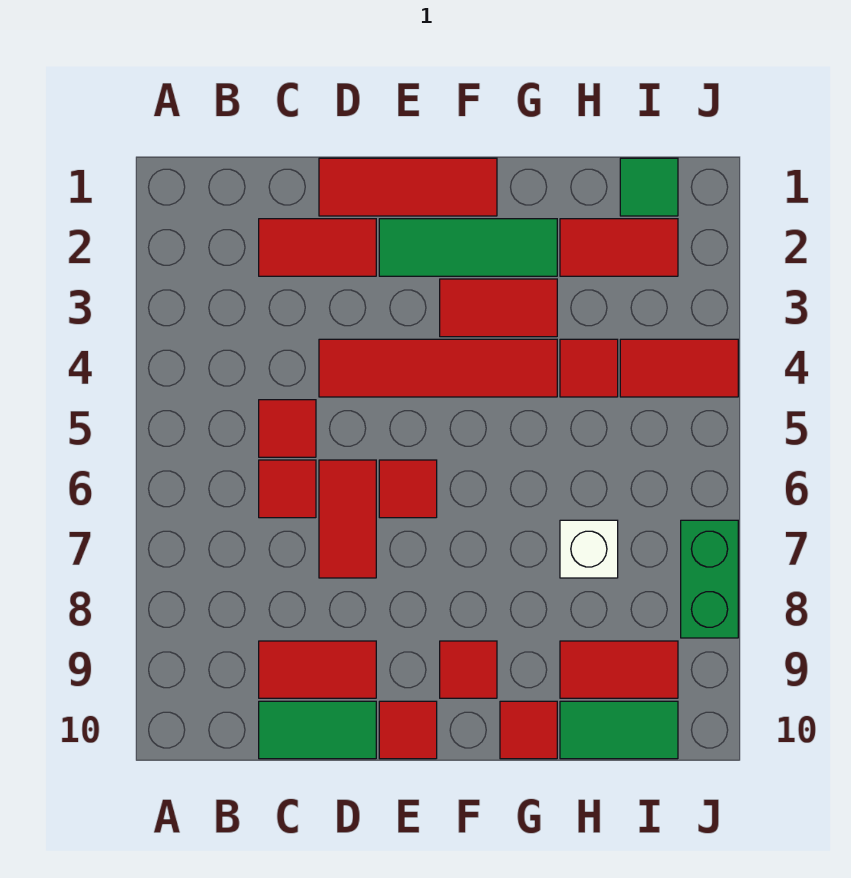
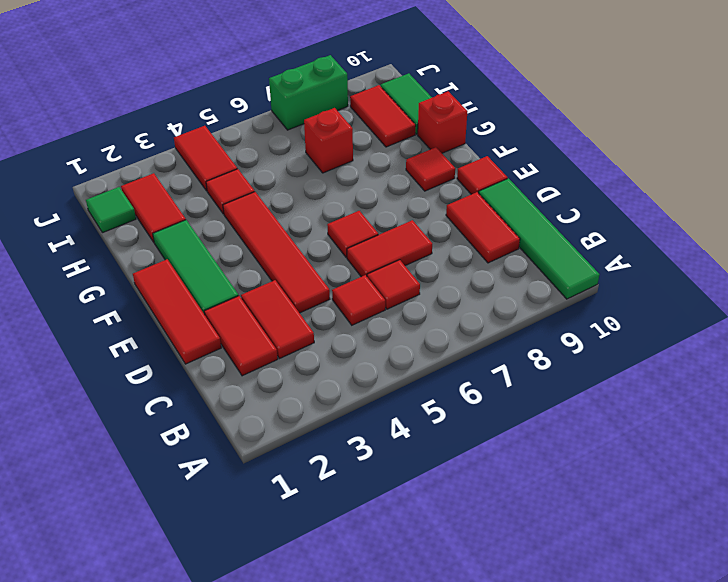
green 1x2 tile [259,701,376,759] -> green 1x4 tile [479,178,599,299]
red 1x2 tile [440,279,557,337] -> red 1x2 tile moved to [241,280,314,359]
red 1x1 tile [500,701,557,759] -> red 1x1 brick [418,91,468,153]
white 1x1 brick [560,520,618,578] -> red 1x1 brick [304,108,353,173]

